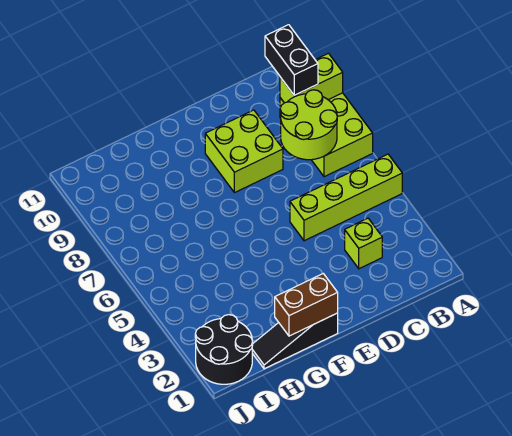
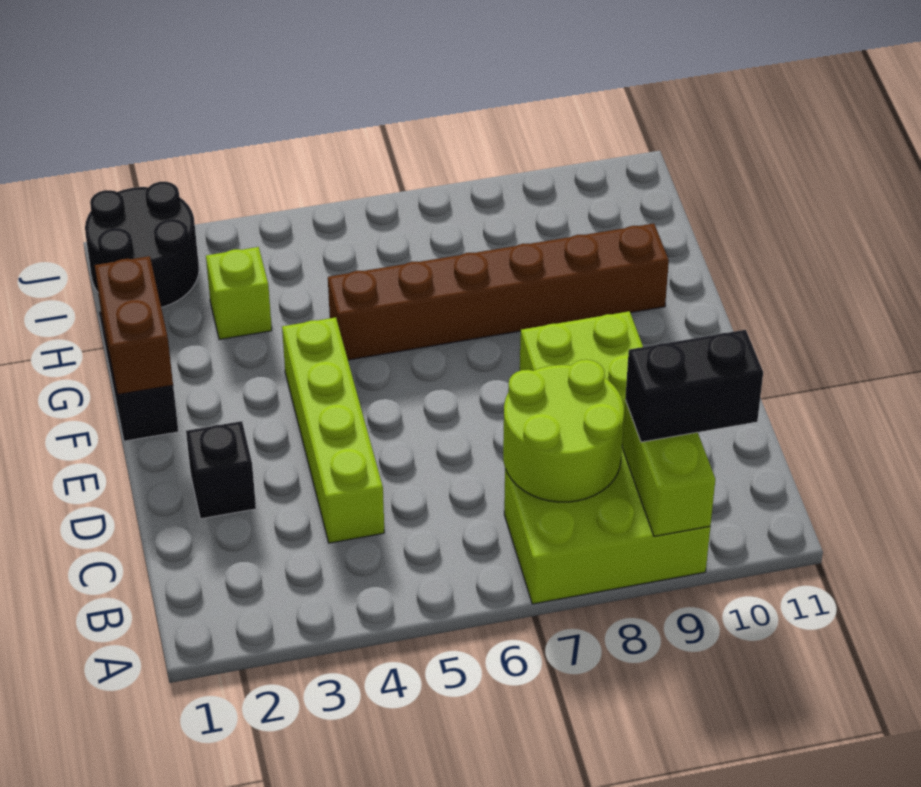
lime 1x4 brick [290,154,402,241] -> lime 1x4 brick moved to [282,317,384,543]
lime 1x1 brick [345,218,382,269] -> lime 1x1 brick moved to [206,247,272,340]
none -> black 1x1 brick [186,421,256,519]
none -> brown 1x6 brick [328,224,669,360]

